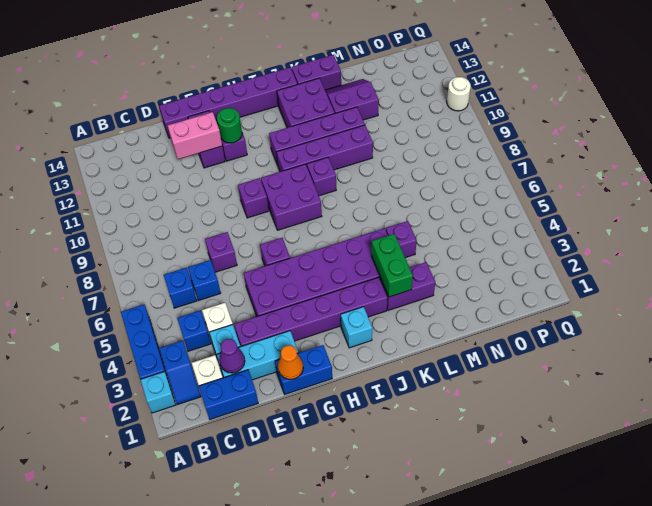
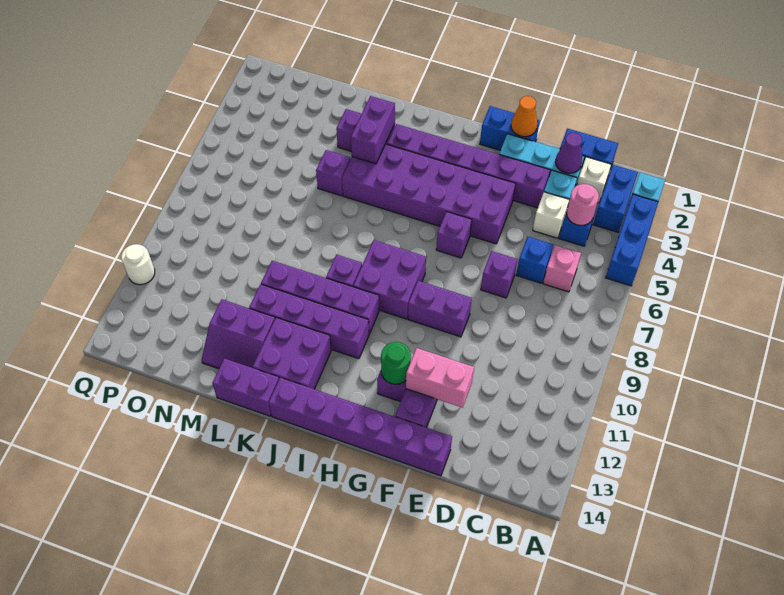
blue 1x2 slope [159,341,201,405] -> blue 1x2 brick [593,165,638,232]
none -> pink 1x1 round brick [567,184,599,225]
blue 1x1 brick [164,268,197,308] -> pink 1x1 brick [543,245,581,292]
purple 1x1 brick [238,178,269,218] -> purple 1x2 brick [408,281,472,337]
cyan 1x1 brick [341,307,372,348] -> none
green 1x2 brick [371,234,413,297] -> purple 1x2 brick [351,96,395,164]

